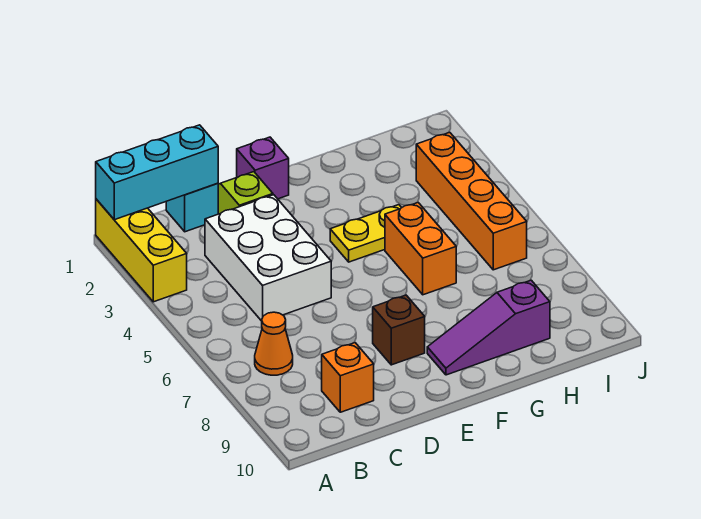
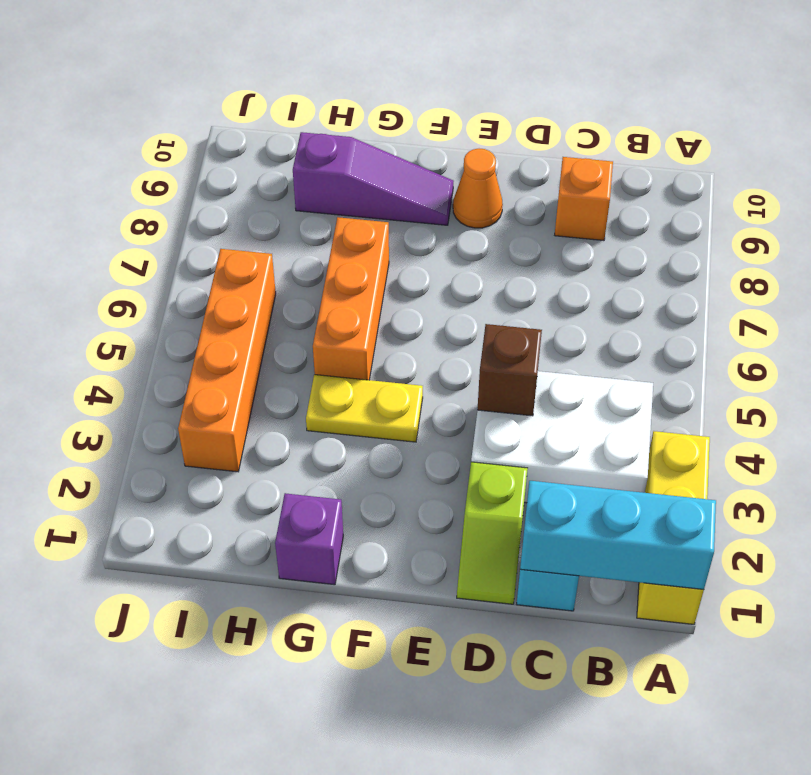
orange 1x1 cone [255,312,293,375] -> orange 1x1 cone moved to [453,149,503,228]
white 2x3 brick [205,195,331,321] -> white 2x3 brick turned to [471,371,653,503]
purple 1x1 brick [237,137,289,199] -> purple 1x1 brick moved to [275,493,343,585]
brown 1x1 brick [373,295,425,365] -> brown 1x1 brick moved to [477,324,542,416]
orange 1x2 brick [385,203,456,295] -> orange 1x3 brick [313,217,389,380]

